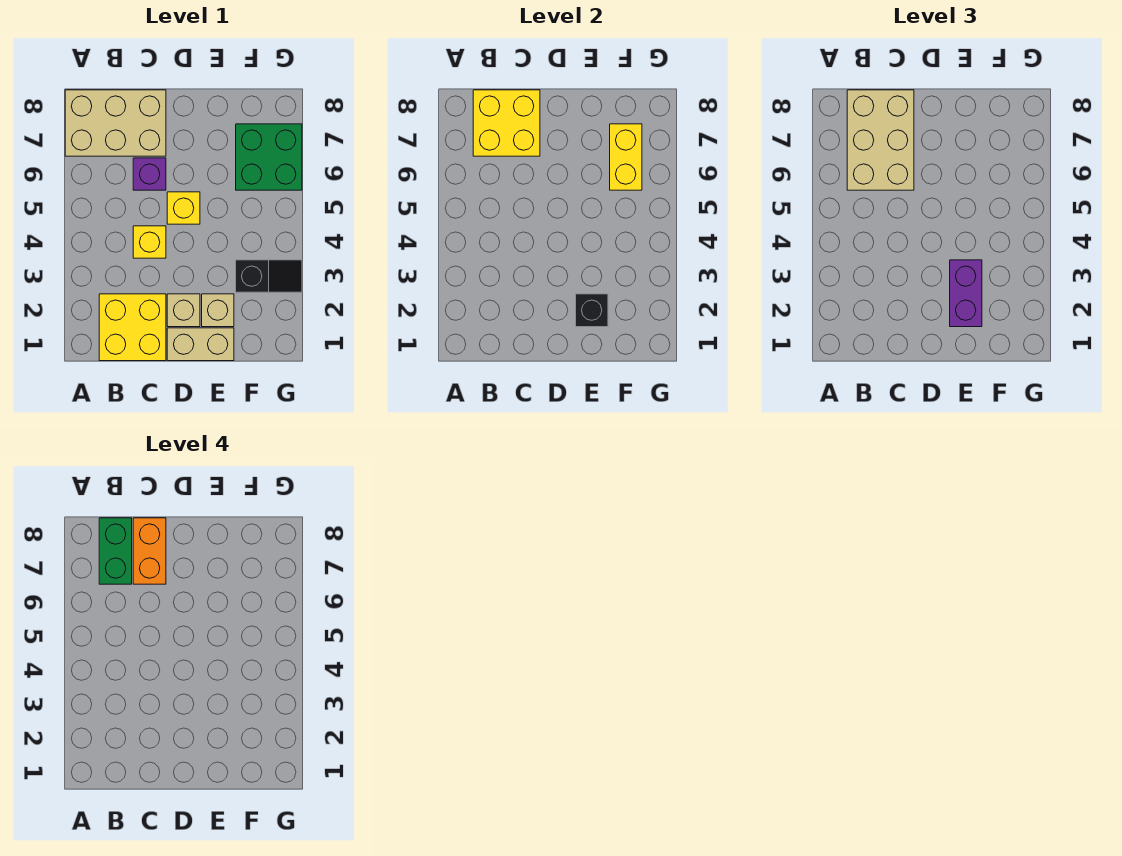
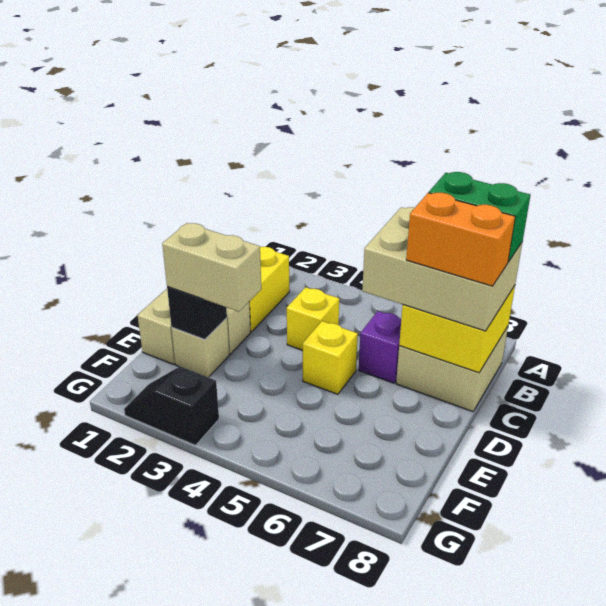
tan 2x3 brick [65,90,166,156] -> tan 2x2 brick [396,327,508,412]
purple 1x2 brick [950,260,982,327] -> tan 1x2 brick [162,223,261,312]
black 1x2 slope [236,260,302,292] -> black 1x2 slope turned to [124,367,219,445]
green 2x2 brick [236,124,302,190] -> none
yellow 1x2 brick [610,124,642,190] -> none

